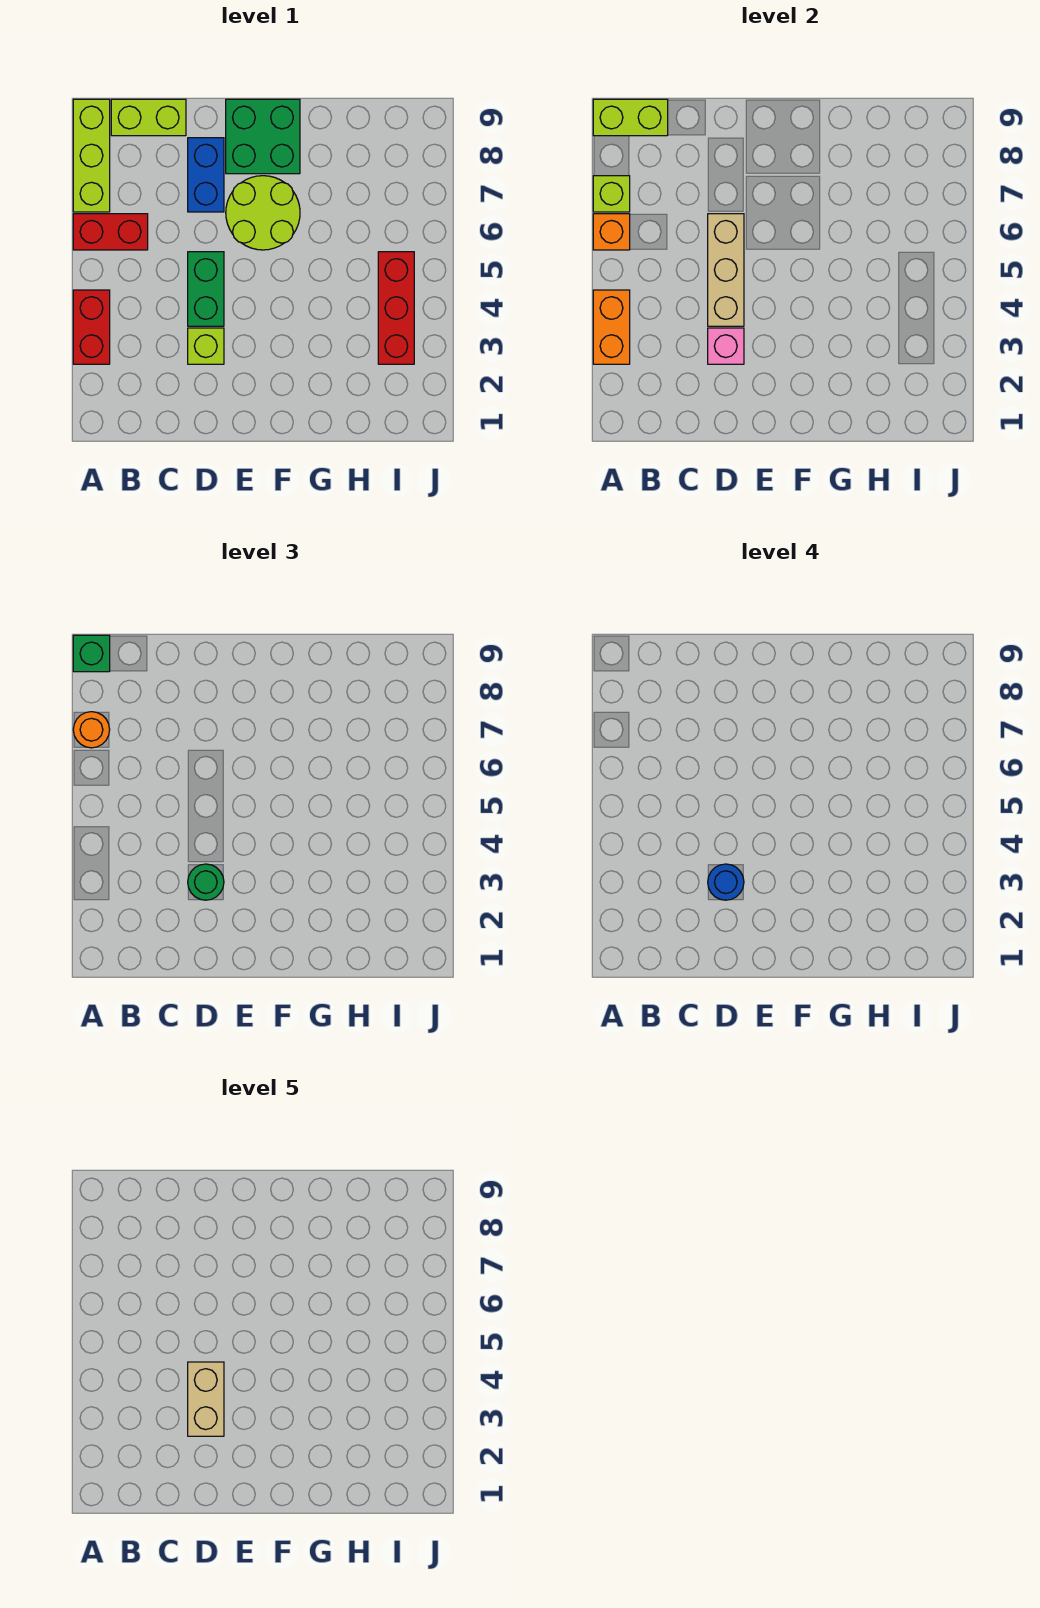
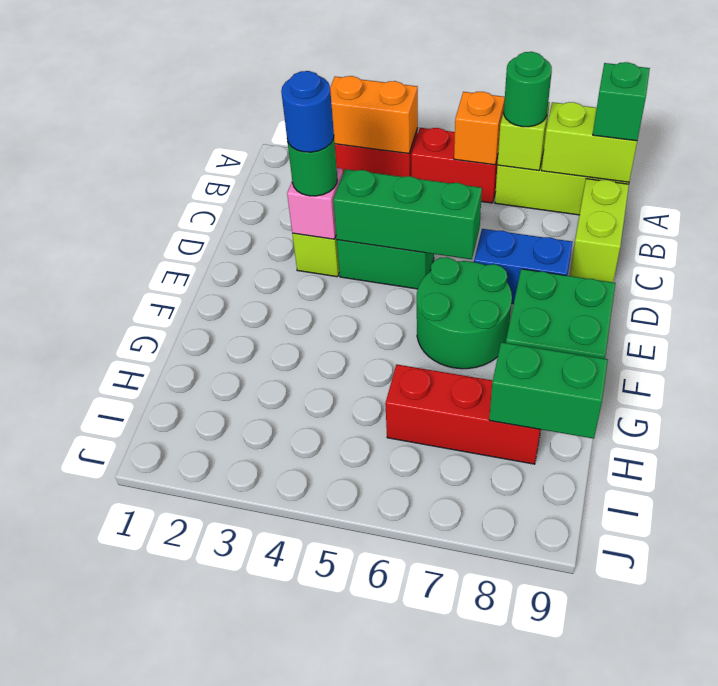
red 1x2 brick [73,214,148,250] -> red 1x2 brick turned to [411,128,498,203]
orange 1x1 round brick [73,712,110,748] -> green 1x1 round brick [504,52,552,127]
lime 1x2 brick [593,99,668,136] -> lime 1x2 brick turned to [542,102,637,182]
tan 1x2 brick [188,1362,224,1436] -> none
tan 1x3 brick [708,214,744,326] -> green 1x3 brick [333,169,482,259]
lime 2x2 round brick [226,176,300,250] -> green 2x2 round brick [417,257,512,369]
none -> green 1x2 brick [489,342,608,439]
red 1x3 brick [378,252,414,364] -> red 1x3 brick moved to [385,364,541,464]

